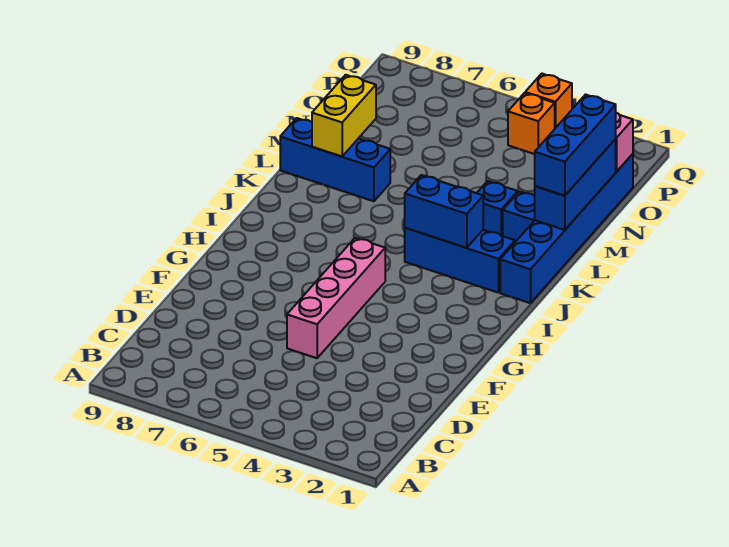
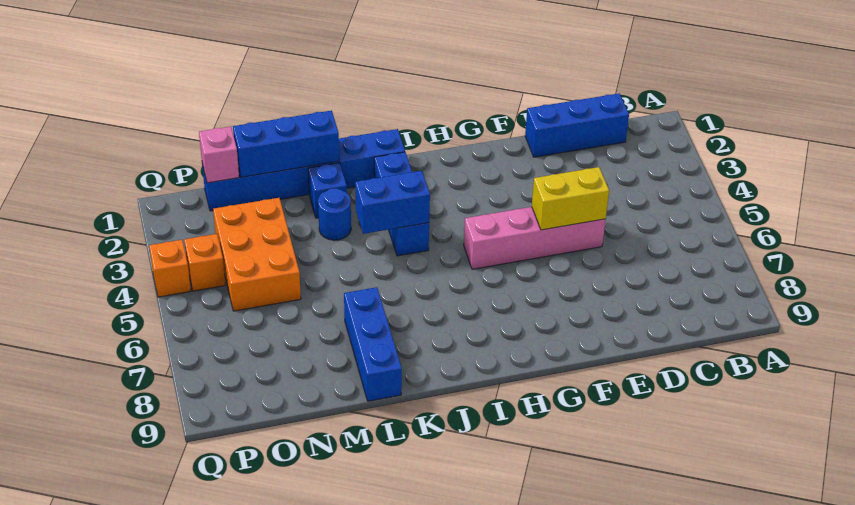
blue 1x2 brick [405,175,483,248] -> blue 1x2 brick turned to [355,171,430,234]
blue 1x3 brick [535,95,616,196] -> blue 1x3 brick moved to [525,93,629,157]
blue 1x1 brick [477,181,518,236] -> blue 1x1 round brick [318,188,351,240]
yellow 1x2 brick [312,75,376,156] -> yellow 1x2 brick moved to [532,167,609,230]
none -> orange 2x3 brick [213,198,301,311]

